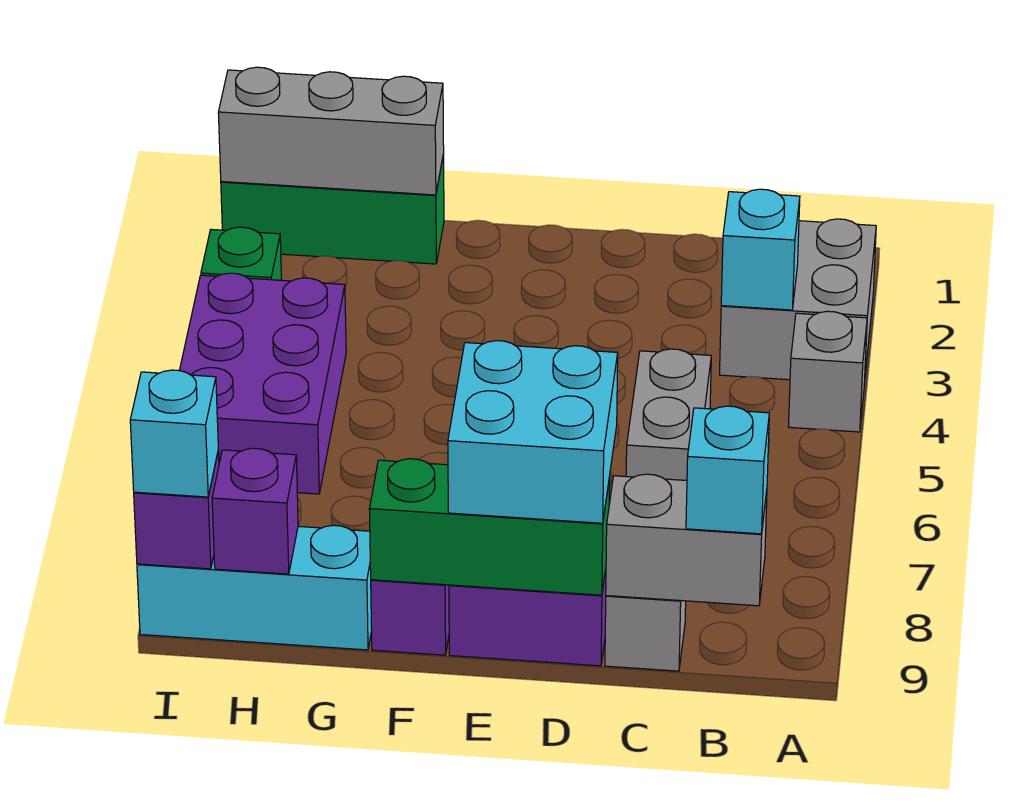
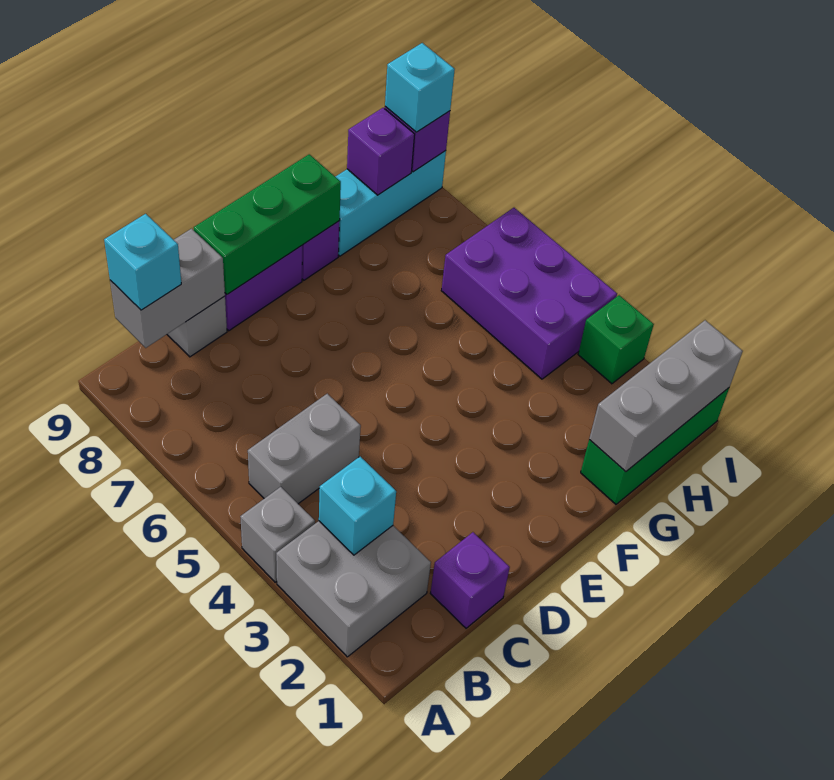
none -> purple 1x1 brick [430,532,510,628]
grey 1x2 brick [626,349,711,481] -> grey 1x2 brick turned to [248,394,361,504]
cyan 2x2 brick [448,341,618,523] -> none

